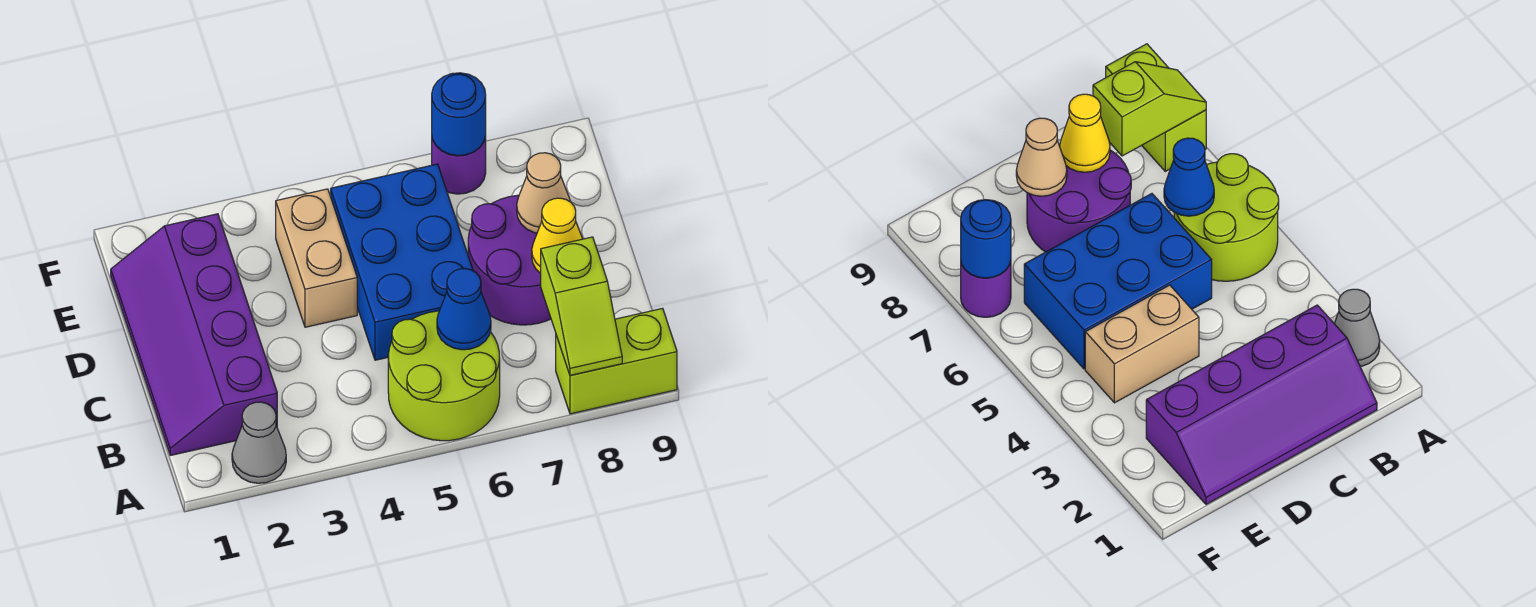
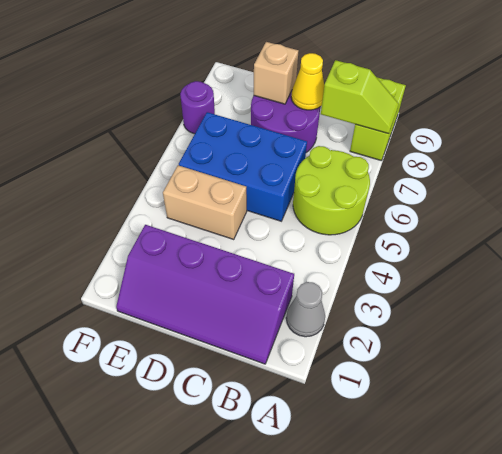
blue 1x1 cone [437,269,491,350] -> none
tan 1x1 cone [517,153,570,233] -> tan 1x1 brick [254,42,298,104]
blue 1x1 round brick [432,73,486,156] -> none

